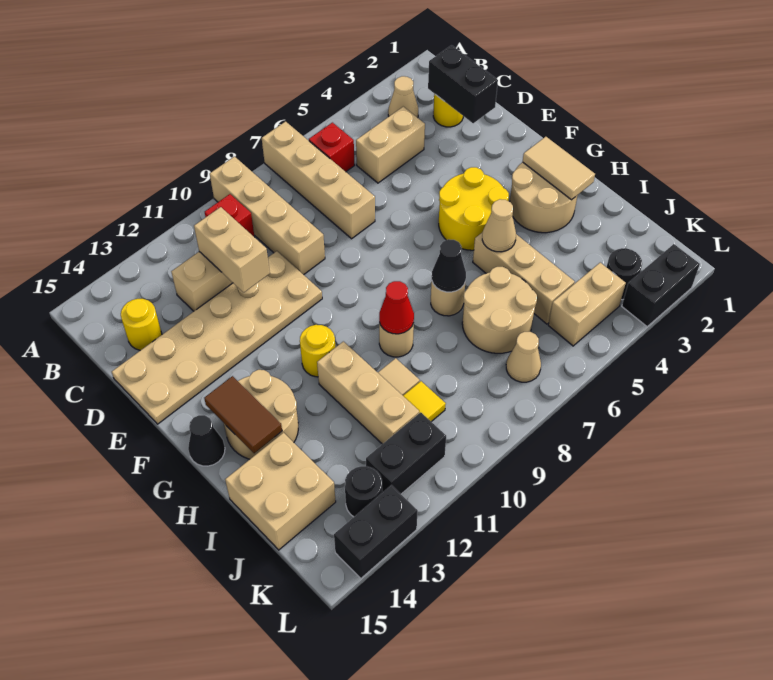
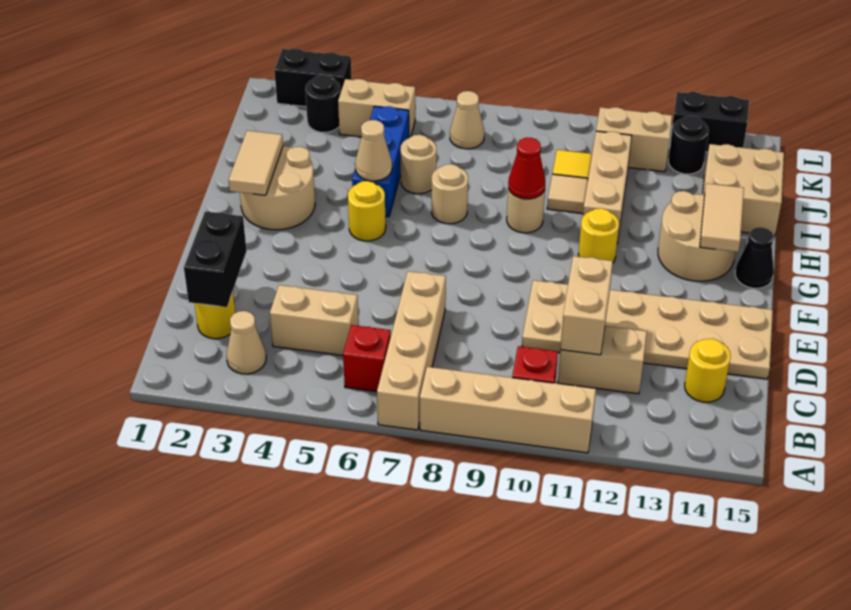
tan 1x4 brick [210,157,325,275] -> tan 1x4 brick turned to [420,367,596,453]
yellow 2x2 round brick [439,167,509,250] -> yellow 1x1 round brick [348,181,386,241]
brown 1x2 tile [204,376,282,453] -> tan 1x2 tile [700,183,744,252]
tan 1x3 brick [473,232,575,324] -> blue 1x3 brick [352,106,409,217]
black 1x1 cone [432,239,466,292] -> none
tan 2x2 round brick [462,267,537,353] -> tan 1x1 round brick [401,135,436,194]
black 1x2 brick [366,412,446,494] -> tan 1x2 brick [596,107,672,172]

